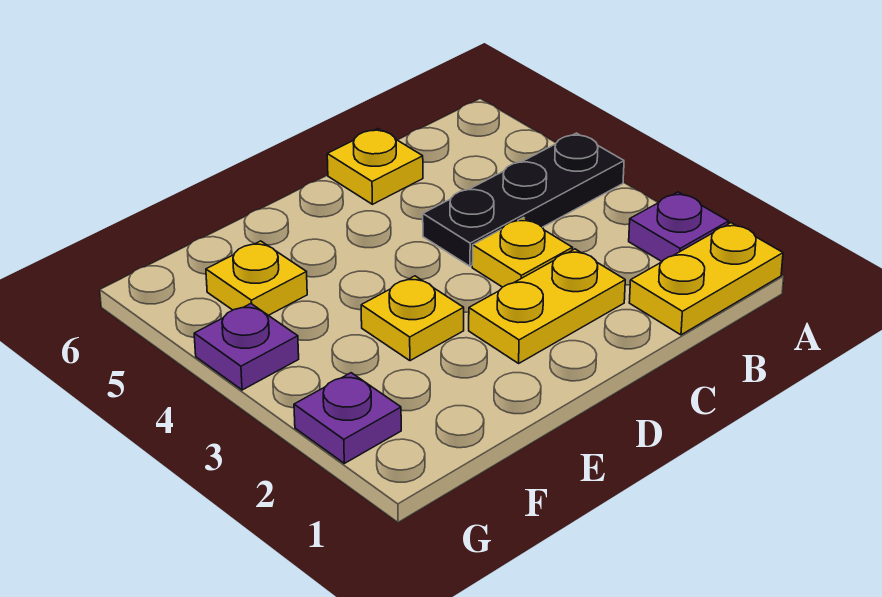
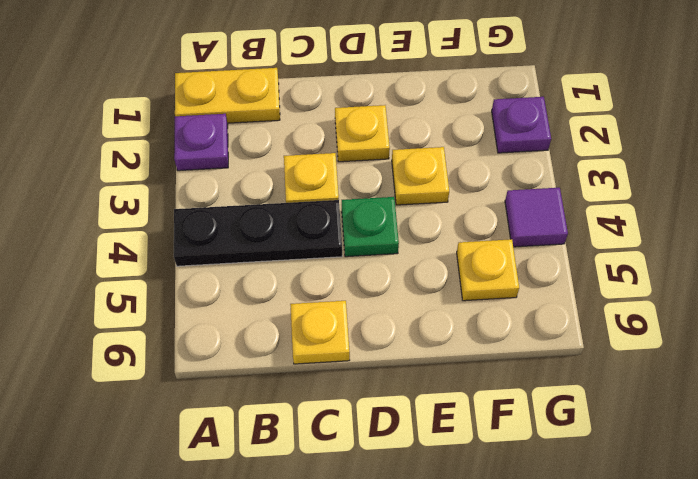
yellow 1x2 plate [469,249,625,363] -> yellow 1x1 plate [335,105,390,162]
none -> green 1x1 plate [342,197,399,257]
purple 1x1 plate [194,304,299,390] -> purple 1x1 tile [505,188,568,247]

